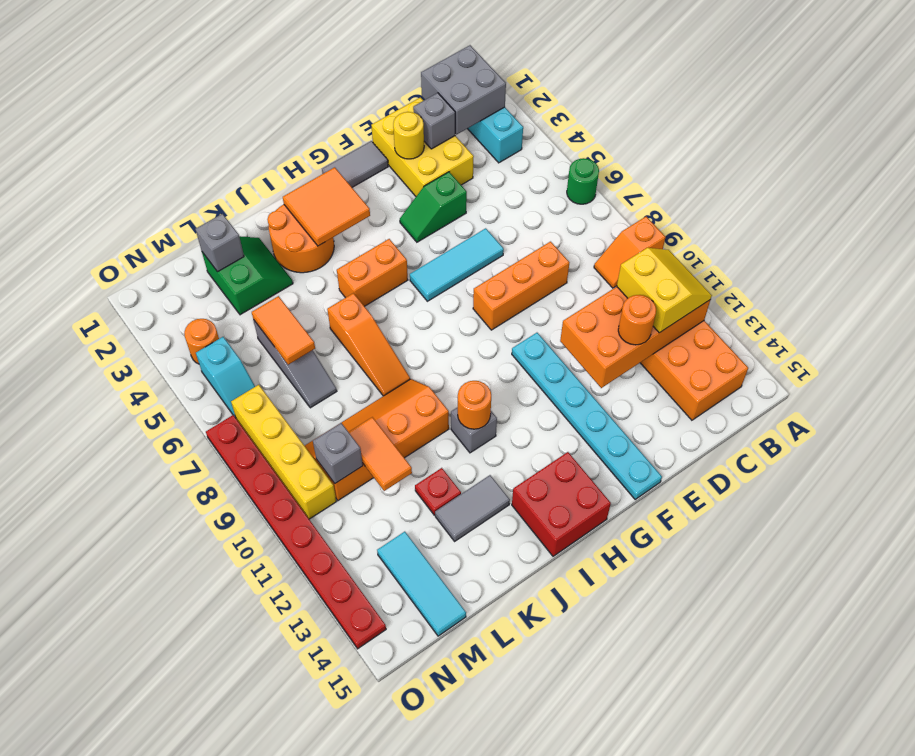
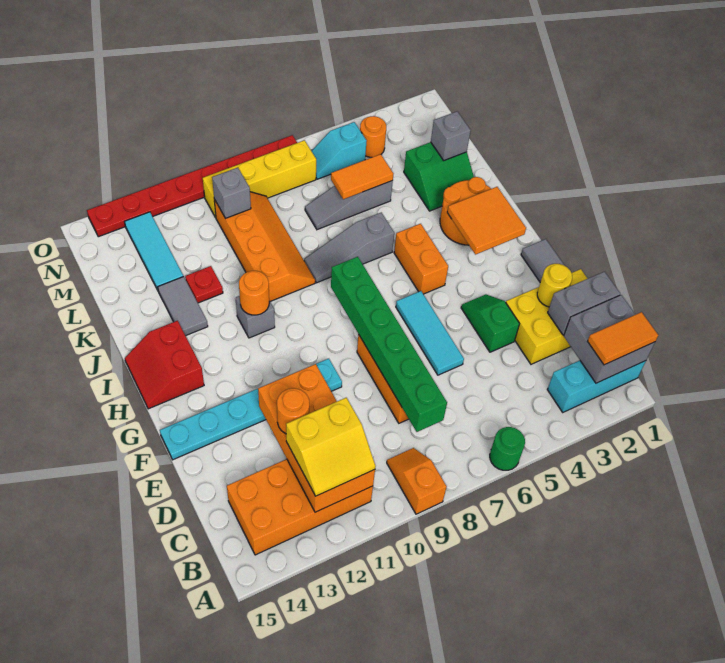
none -> green 1x6 brick [331,257,447,432]
grey 1x1 brick [413,93,455,149] -> grey 1x2 brick [548,272,620,335]
red 2x2 brick [512,452,611,556] -> red 2x2 slope [125,321,204,409]
orange 1x3 slope [327,293,410,396] -> grey 1x3 slope [304,212,394,283]
orange 1x2 tile [349,417,412,491] -> orange 1x2 tile moved to [587,312,658,365]
cyan 1x3 tile [377,532,466,636] -> cyan 1x3 tile turned to [124,212,183,290]

